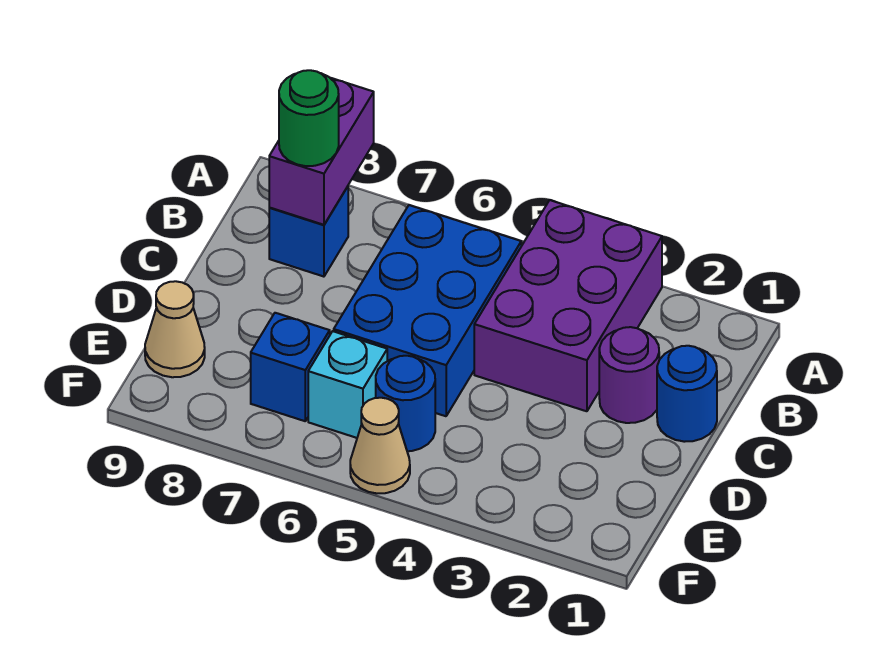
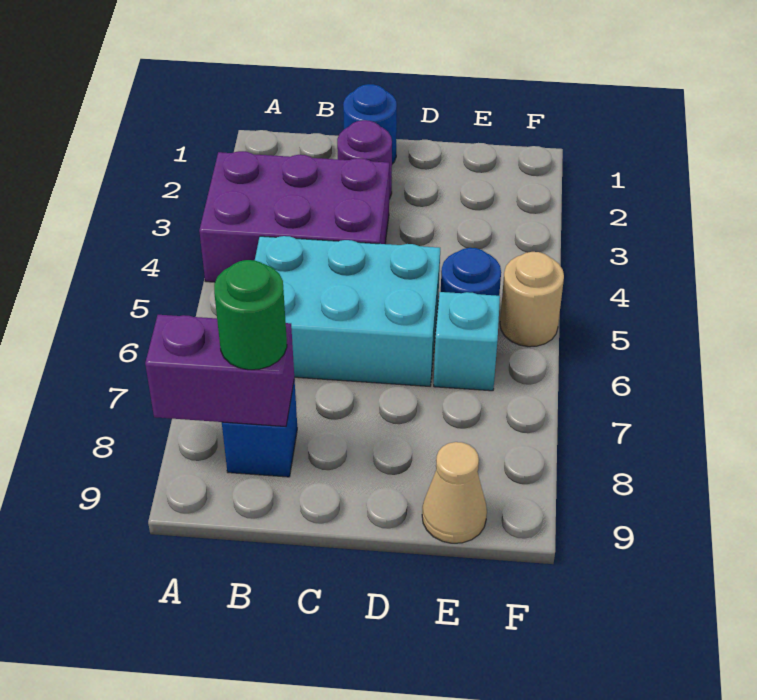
blue 2x3 brick [334,205,521,416] -> cyan 2x3 brick [255,236,440,386]
blue 1x1 brick [251,313,330,421] -> none
tan 1x1 cone [350,398,410,493] -> tan 1x1 round brick [500,252,564,347]

